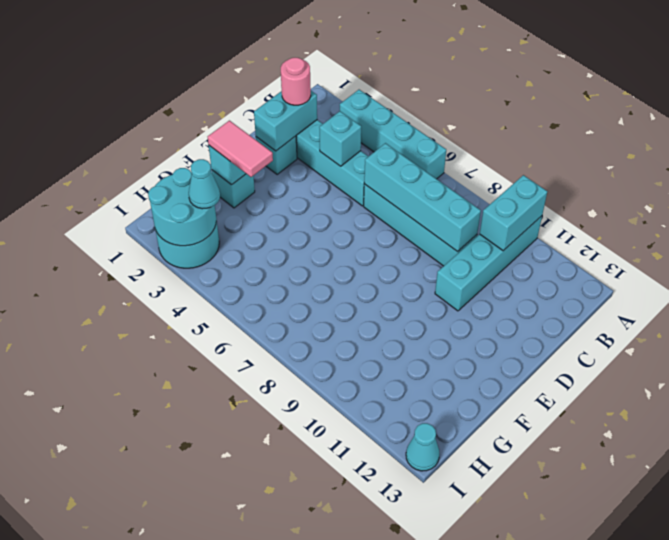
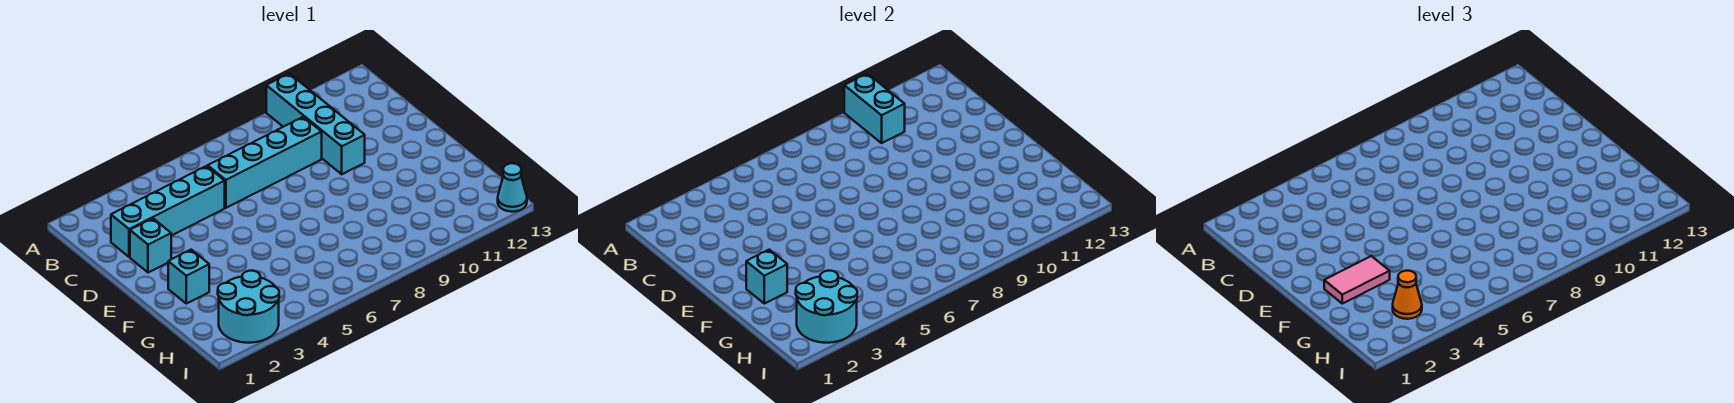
cyan 1x4 brick [340,90,446,179] -> none
cyan 1x2 brick [254,91,317,151] -> none
pink 1x1 round brick [281,58,311,105] -> none
cyan 1x1 brick [319,111,361,166] -> none
cyan 1x4 brick [364,143,481,252] -> none
cyan 1x1 cone [189,159,220,209] -> orange 1x1 cone [1393,271,1422,319]

